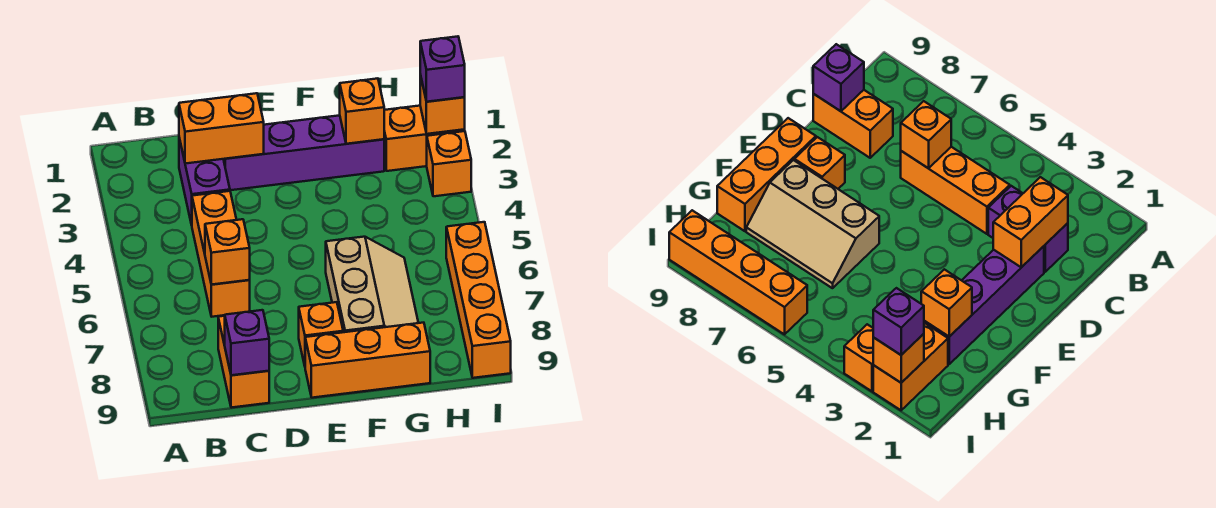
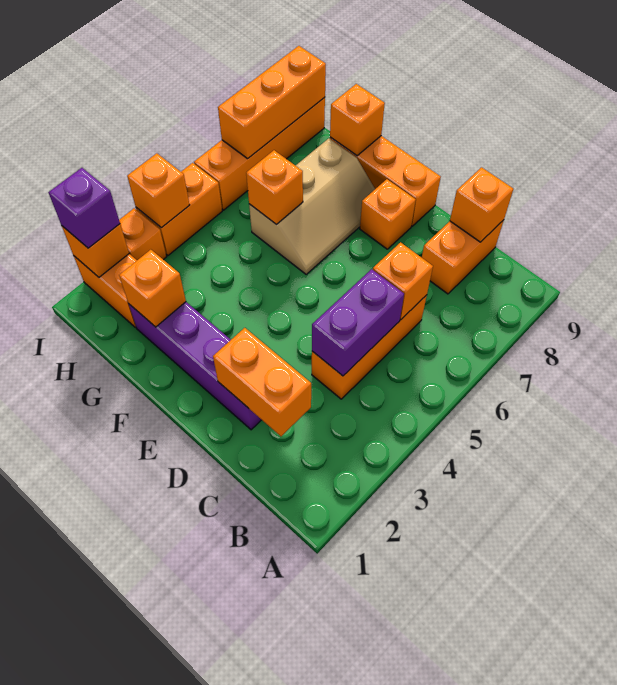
purple 1x2 brick [179,138,230,225] -> purple 1x2 brick moved to [312,269,404,376]
purple 1x1 brick [225,310,269,375] -> orange 1x1 brick [450,167,513,242]
tan 2x3 slope [326,237,418,332] -> tan 2x3 slope turned to [249,138,375,274]
none -> orange 1x1 brick [246,150,303,224]
none -> orange 1x1 brick [330,84,385,156]
none -> orange 1x2 brick [136,163,222,255]
none -> orange 1x1 brick [127,153,189,228]
none -> orange 1x3 brick [218,46,326,159]

